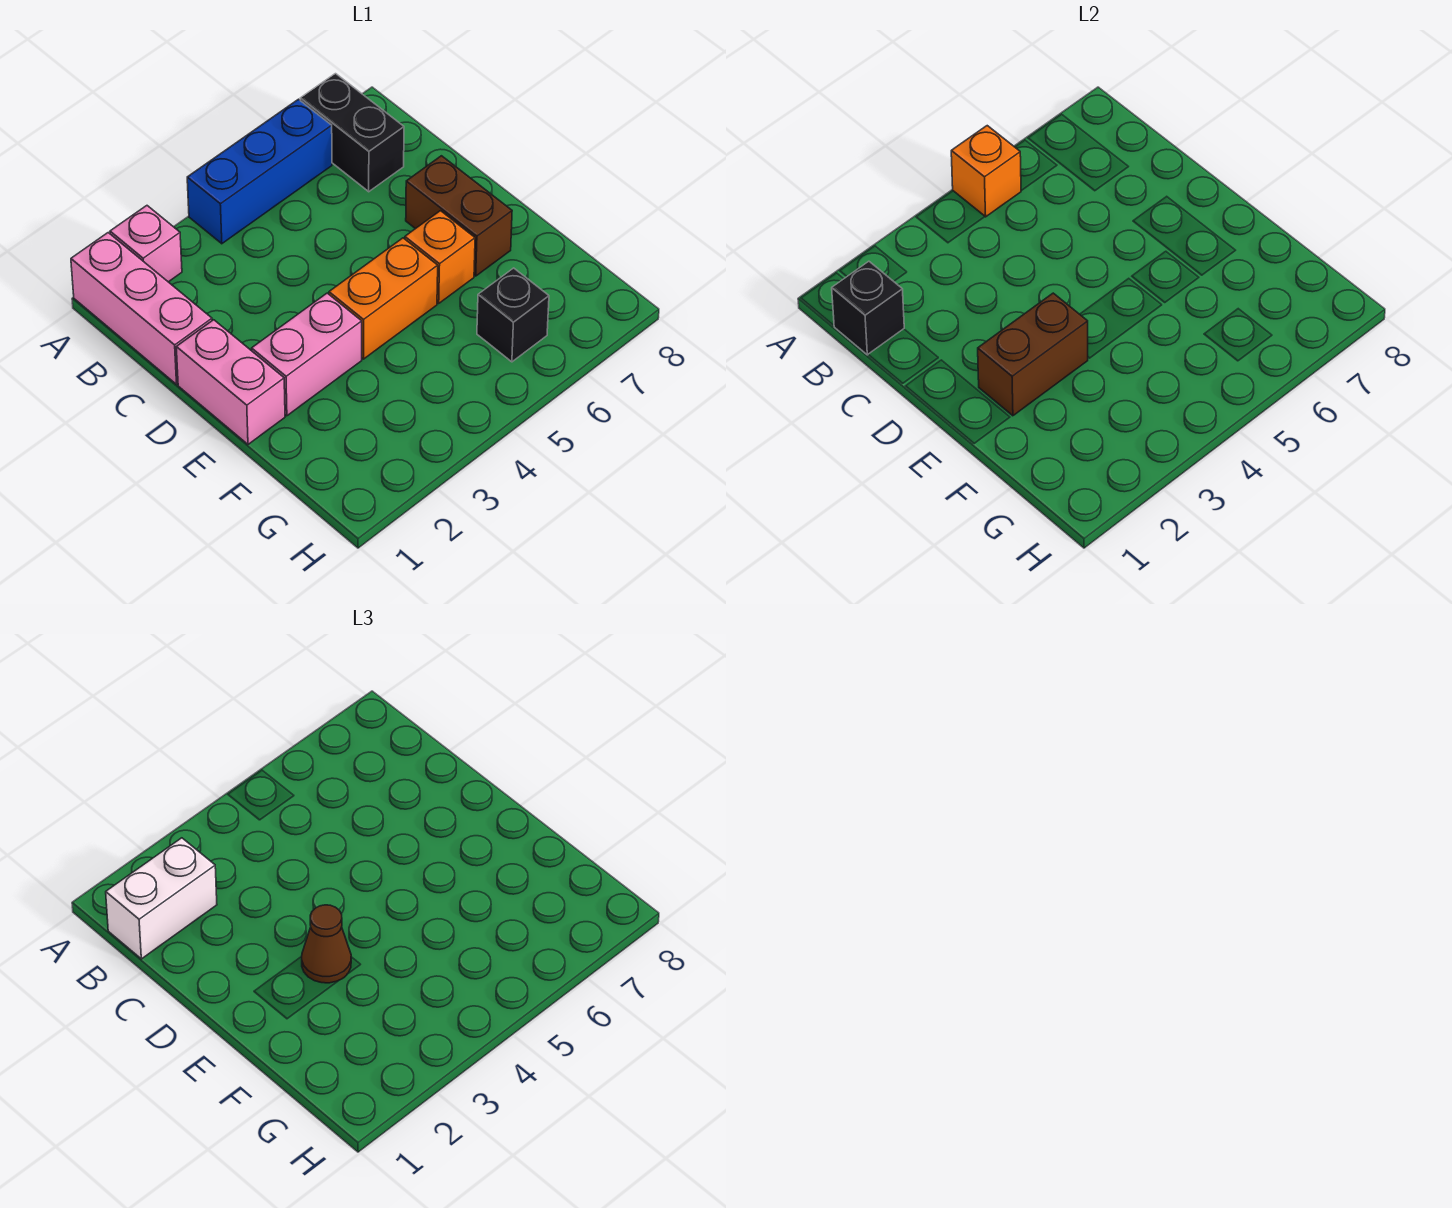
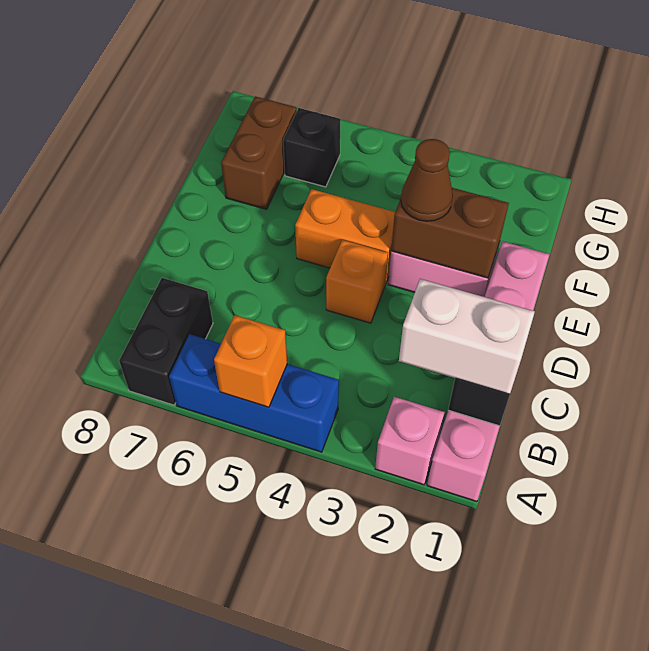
brown 1x2 brick [406,156,512,276] -> brown 1x2 brick moved to [221,96,297,209]
orange 1x1 brick [405,211,475,303] -> orange 1x1 brick moved to [326,240,388,323]

